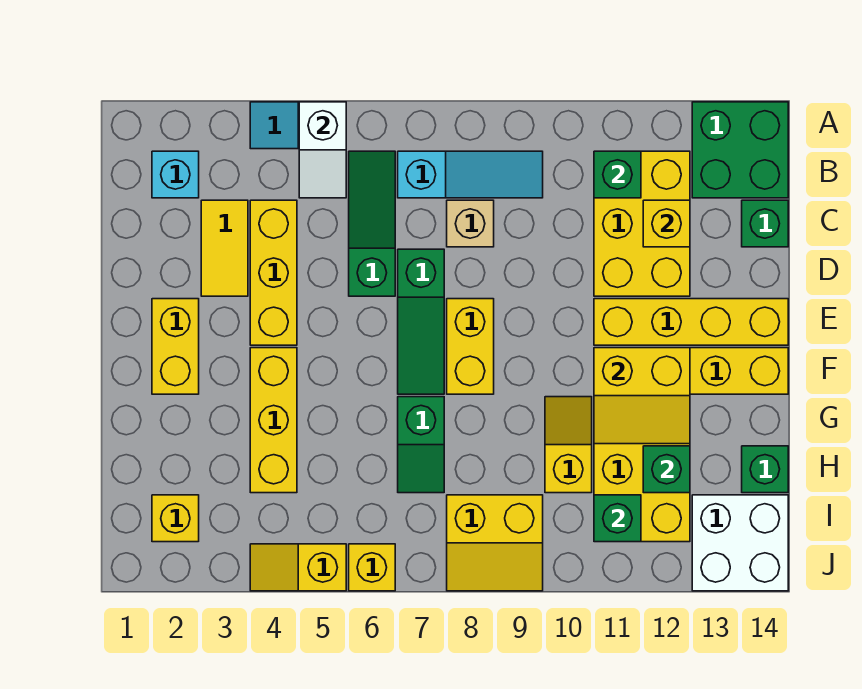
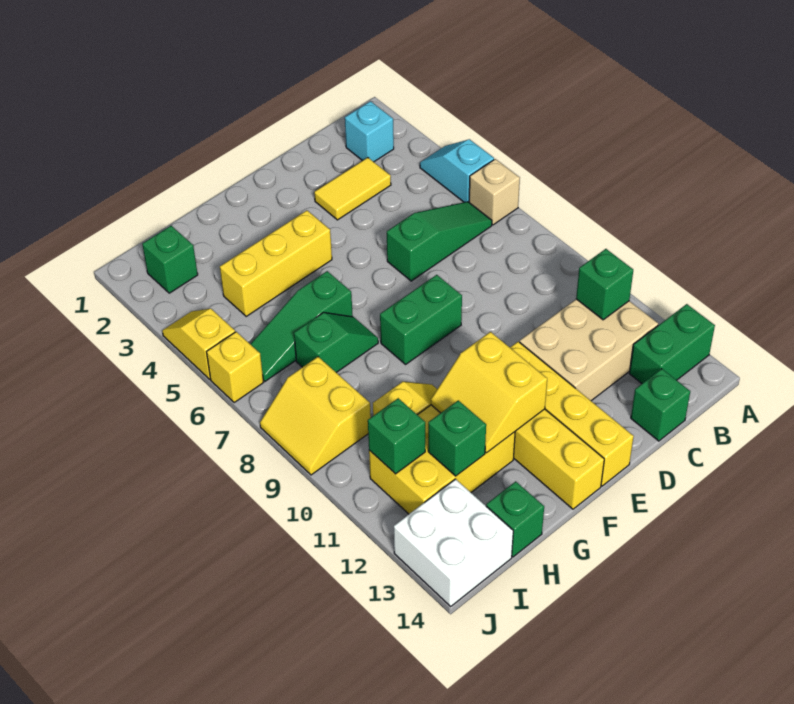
white 1x2 slope [299,102,346,198] -> none
green 2x2 brick [692,102,788,198] -> green 1x2 brick [629,304,715,383]
cyan 1x3 slope [398,151,543,198] -> none
yellow 2x3 brick [594,151,690,296] -> tan 2x3 brick [520,299,658,401]
yellow 1x3 brick [250,200,297,345] -> none
tan 1x1 brick [447,200,494,247] -> tan 1x1 brick moved to [469,159,520,225]
yellow 1x1 brick [643,200,690,247] -> none
green 1x3 slope [398,249,444,394] -> green 1x3 slope moved to [251,271,353,381]
yellow 1x2 brick [152,299,199,394] -> none
yellow 1x2 brick [447,299,494,394] -> green 1x2 brick [380,275,462,364]
green 1x2 slope [398,397,444,493] -> green 1x2 slope turned to [294,312,378,373]
yellow 1x1 brick [152,495,199,542] -> green 1x1 brick [142,226,198,293]

